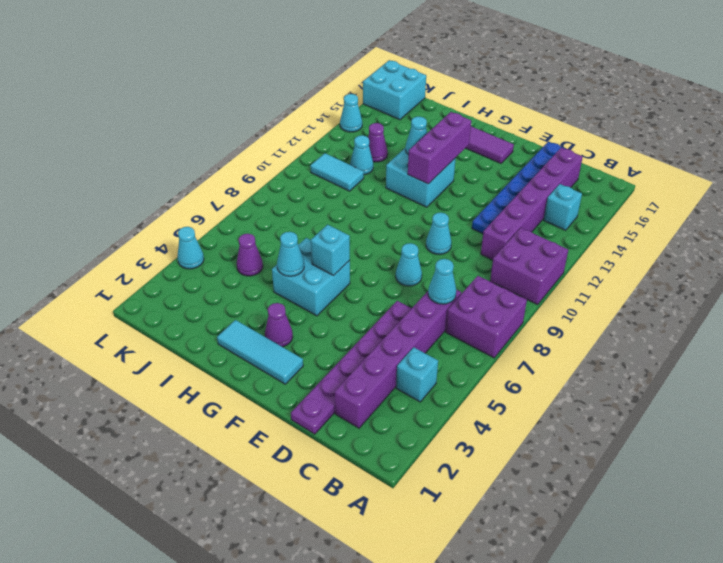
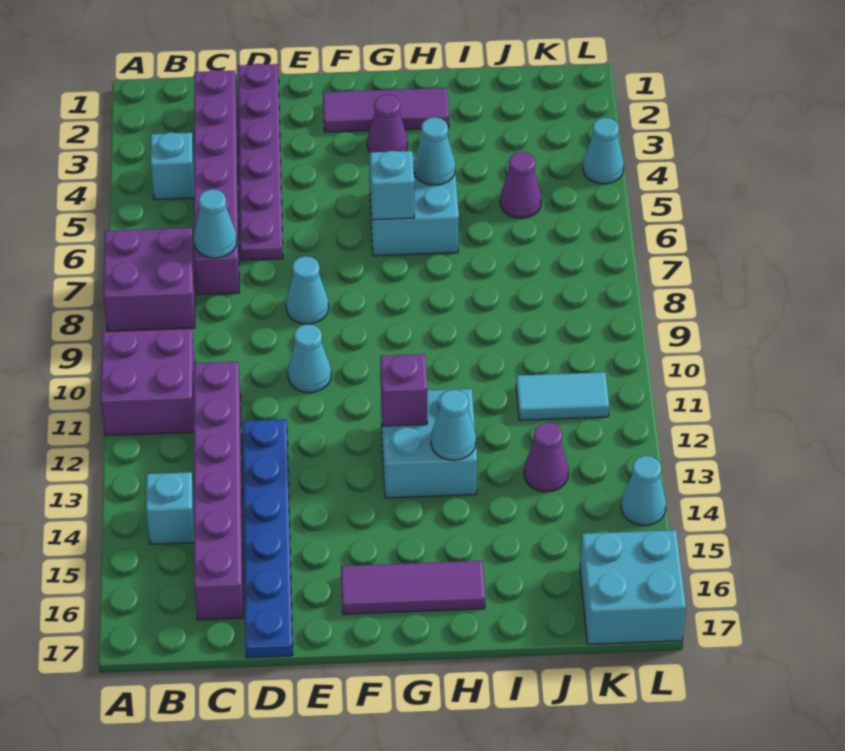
cyan 1x3 tile [217,320,303,384] -> purple 1x3 tile [323,88,449,132]
purple 1x3 brick [408,112,471,184] -> purple 1x1 brick [380,354,428,426]
cyan 1x1 cone [350,135,373,175] -> none

